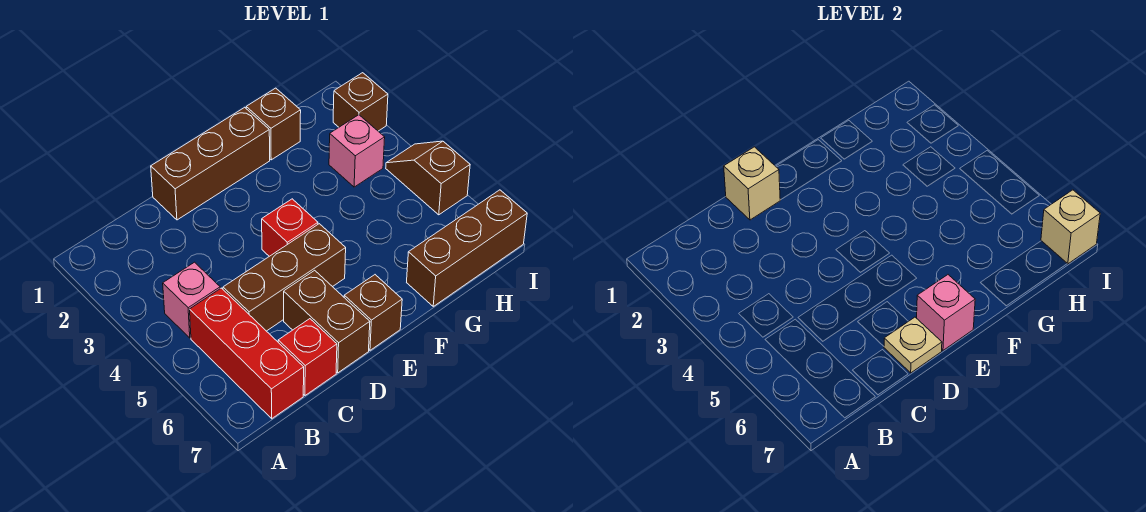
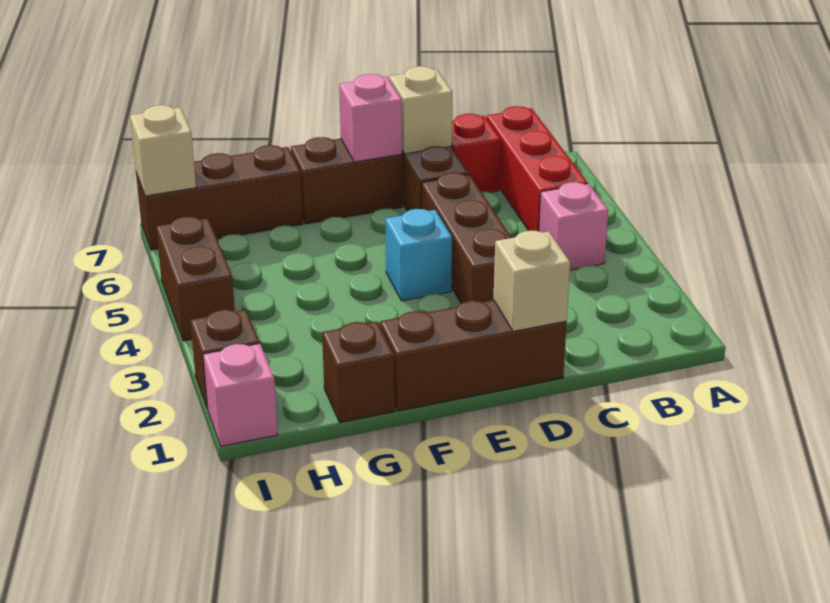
brown 1x3 brick [223,224,346,331] -> brown 1x3 brick turned to [421,173,511,303]
tan 1x1 plate [884,317,942,373] -> tan 1x1 brick [389,66,452,154]
red 1x1 brick [262,199,318,256] -> cyan 1x1 brick [385,209,452,301]
brown 1x1 brick [344,275,402,350] -> brown 1x2 brick [291,137,402,224]
pink 1x1 brick [329,115,385,187] -> pink 1x1 brick moved to [203,344,278,446]
brown 1x2 slope [386,141,470,215] -> brown 1x2 brick [156,217,235,341]

